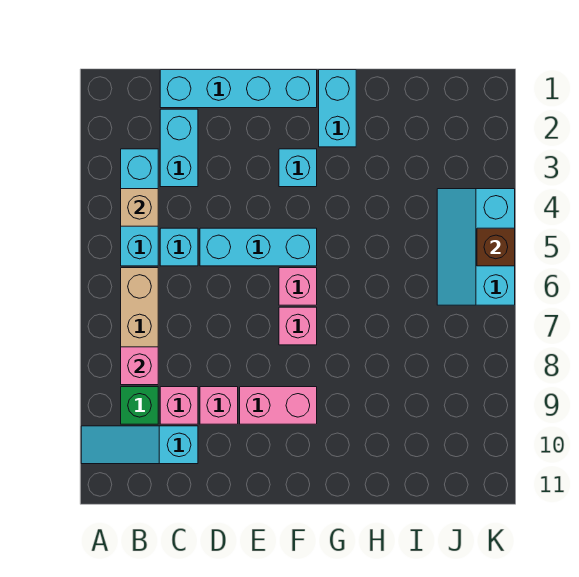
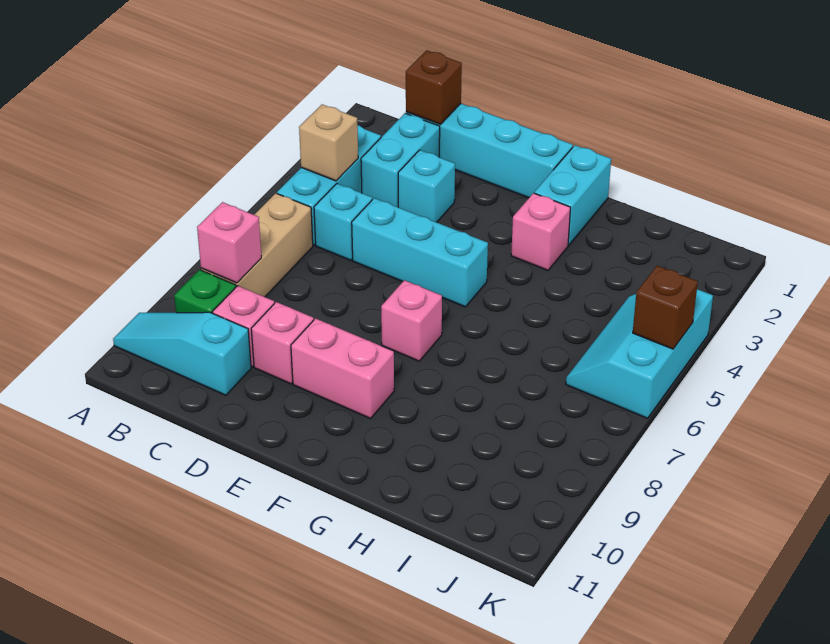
none -> brown 1x1 brick [406,50,462,124]
cyan 1x1 brick [279,149,317,187] -> cyan 1x1 brick moved to [398,150,455,222]
pink 1x1 brick [279,268,317,305] -> pink 1x1 brick moved to [511,193,570,270]

